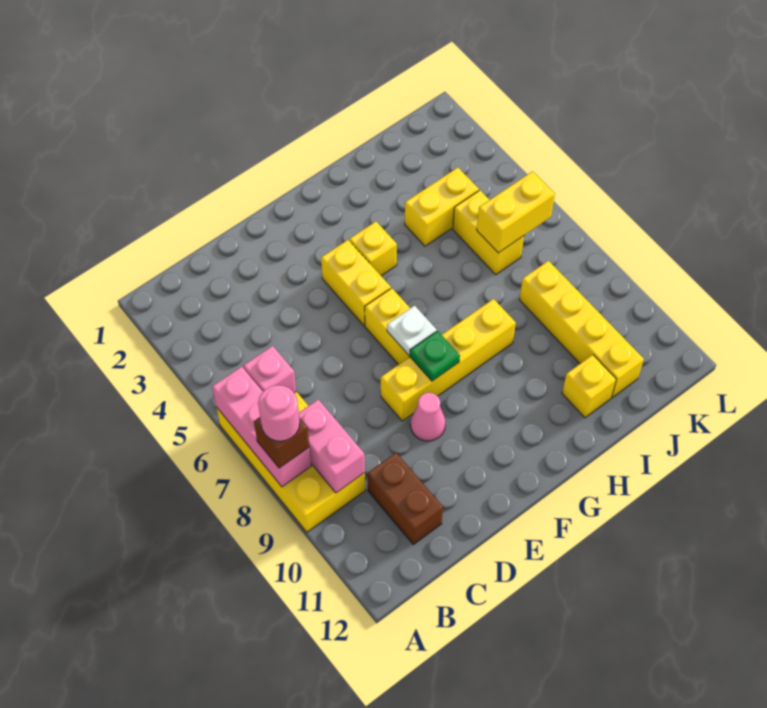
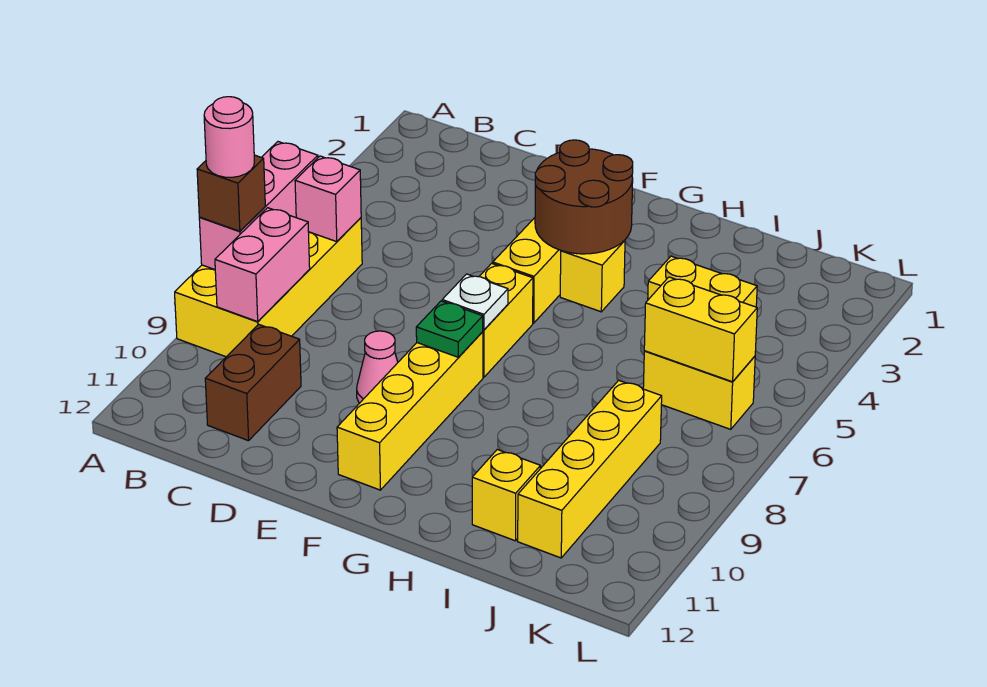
yellow 1x4 brick [381,299,516,421] -> yellow 1x4 brick turned to [337,332,483,490]
none -> brown 2x2 round brick [535,140,633,254]
yellow 1x2 brick [453,190,524,275] -> yellow 1x2 brick turned to [643,351,755,429]

